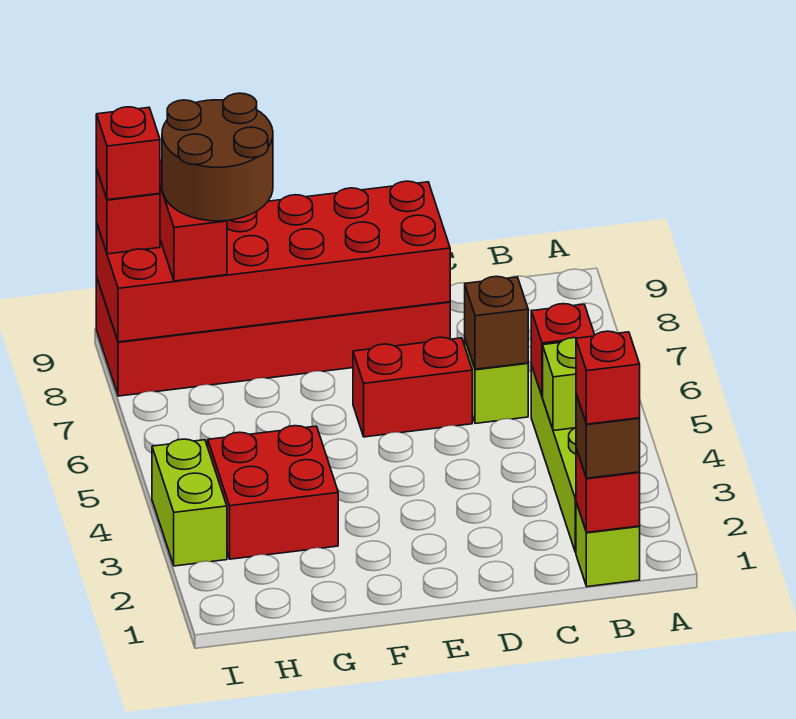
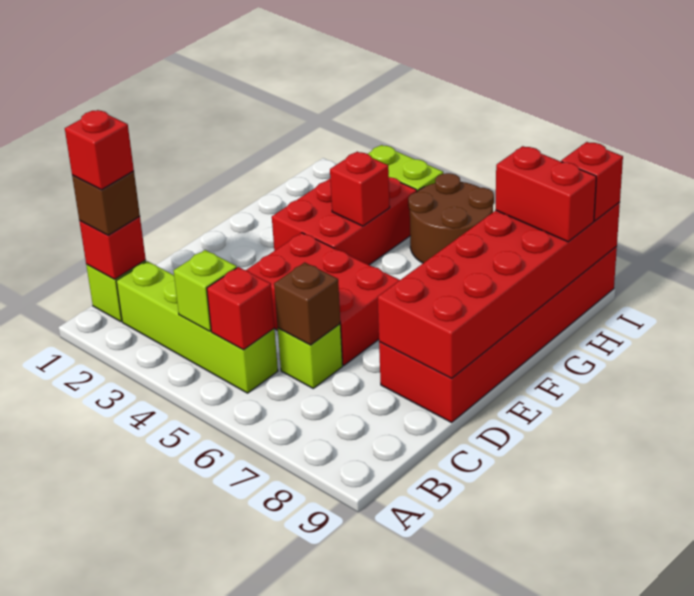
red 1x2 brick [353,337,472,437] -> red 2x3 brick [246,233,399,365]
red 2x2 brick [207,426,338,559] -> red 2x3 brick [272,177,417,265]
brown 2x2 round brick [162,93,273,221] -> brown 2x2 round brick moved to [408,173,494,263]
red 1x1 brick [96,107,160,200] -> red 1x1 brick moved to [330,152,390,226]

